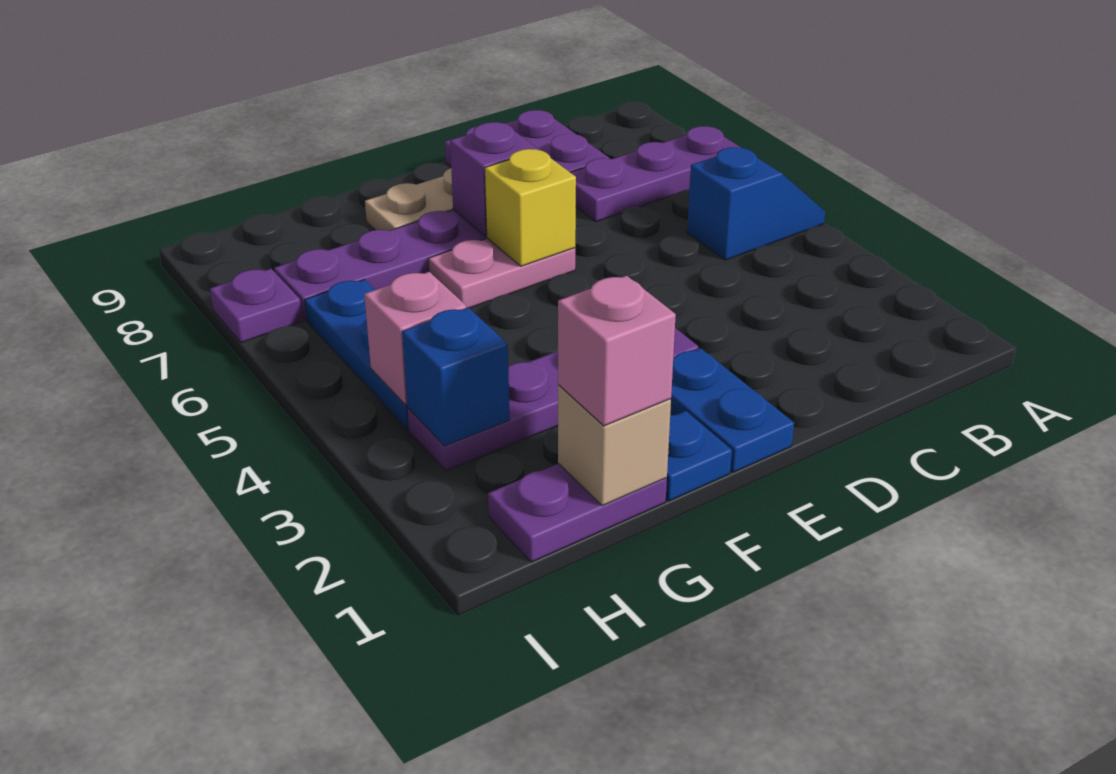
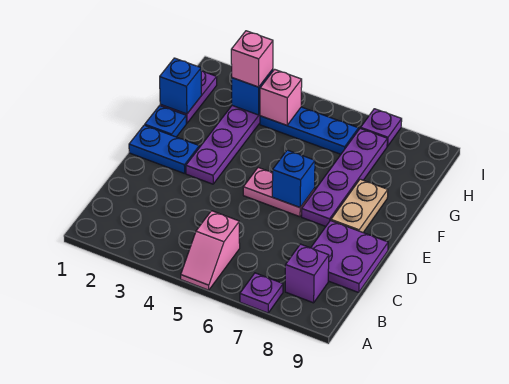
blue 1x2 slope [687,147,825,260] -> pink 1x2 slope [181,211,240,290]
purple 1x3 plate [570,126,741,222] -> purple 1x1 plate [240,273,283,313]
pink 1x2 plate [428,238,575,308] -> pink 1x2 plate turned to [243,168,314,217]
yellow 1x1 brick [485,149,576,266] -> blue 1x1 brick [272,150,315,207]
purple 1x1 brick [450,122,538,236] -> purple 1x1 brick moved to [285,244,329,303]
tan 1x1 brick [558,385,671,506] -> blue 1x1 brick [160,58,202,114]
pink 1x1 brick [558,276,676,426] -> pink 1x1 brick moved to [231,31,273,87]

